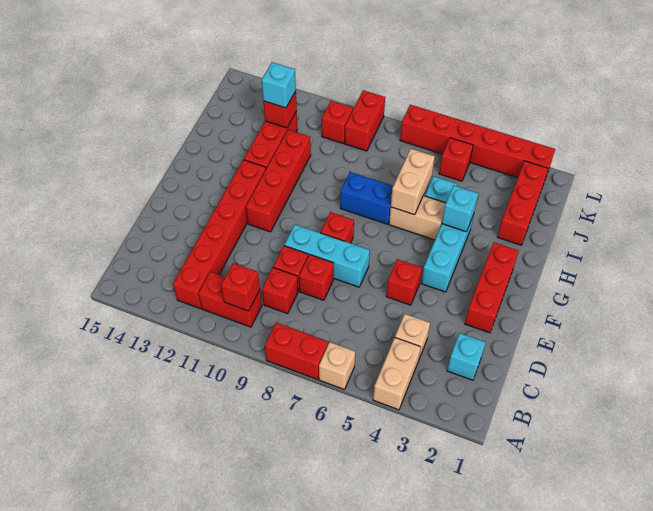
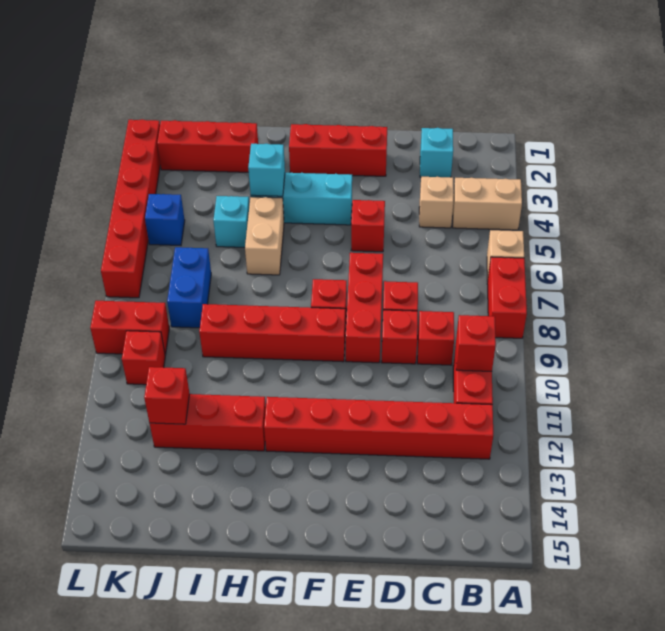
cyan 1x3 brick [284,224,370,287] -> red 1x3 brick [346,253,383,363]
red 1x4 brick [246,130,311,232] -> red 1x4 brick moved to [199,304,345,362]
tan 1x2 brick [391,149,435,215] -> none
blue 1x2 brick [340,172,393,224] -> blue 1x2 brick moved to [167,247,211,328]
cyan 1x1 brick [262,62,296,108] -> none
red 1x1 brick [439,138,473,181] -> blue 1x1 brick [145,194,185,245]

